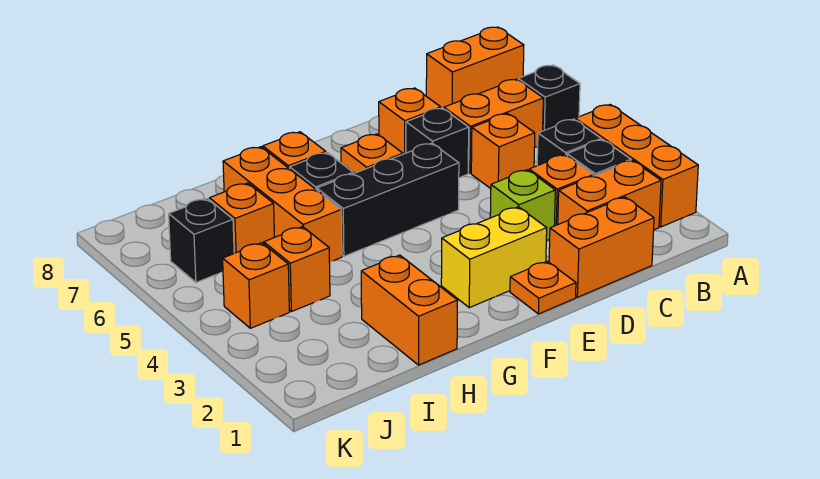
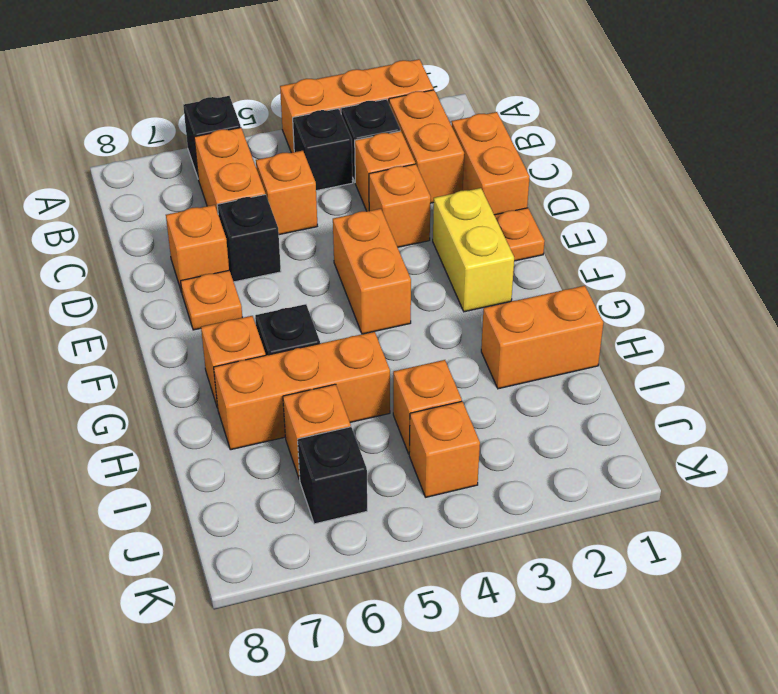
orange 1x2 brick [426,27,524,109] -> orange 1x2 brick moved to [333,209,411,334]
lime 1x1 brick [490,170,555,241] -> orange 1x1 brick [369,164,431,247]
black 1x3 brick [317,143,459,256] -> none

